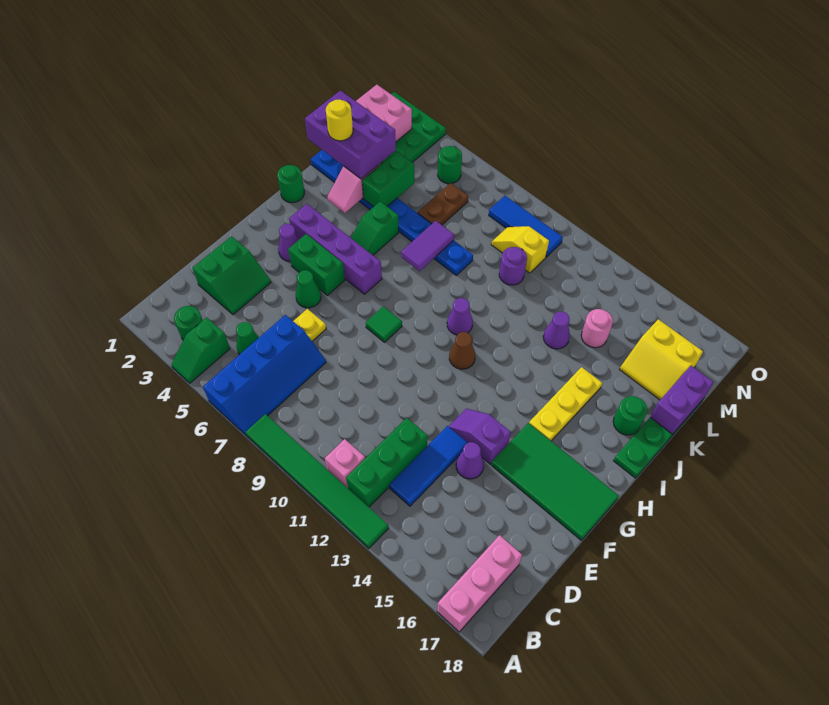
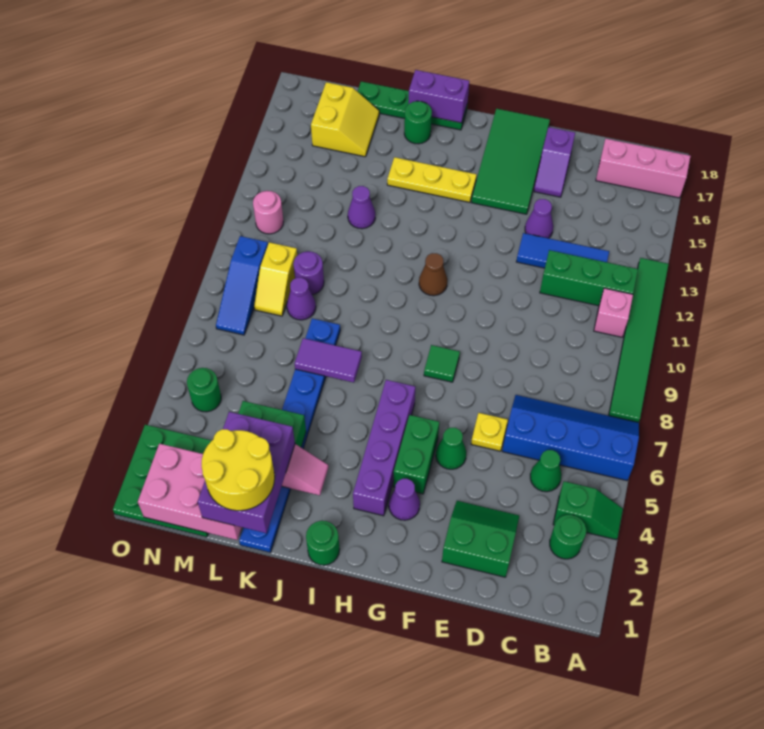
purple 1x2 slope [449,409,511,464] -> purple 1x2 slope moved to [534,127,575,197]
green 1x2 slope [351,202,399,255] -> none
purple 1x1 cone [447,298,473,335] -> purple 1x1 cone moved to [287,278,316,320]
yellow 1x1 round brick [326,99,353,141] -> yellow 2x2 round brick [202,429,275,511]
purple 1x2 brick [650,366,714,434] -> purple 1x2 brick moved to [408,70,469,123]
brown 1x2 plate [418,183,468,225] -> none
pink 1x1 round brick [581,309,613,348] -> pink 1x1 round brick moved to [253,191,284,234]
blue 1x3 tile [489,196,563,257] -> blue 1x3 slope [216,236,268,335]

